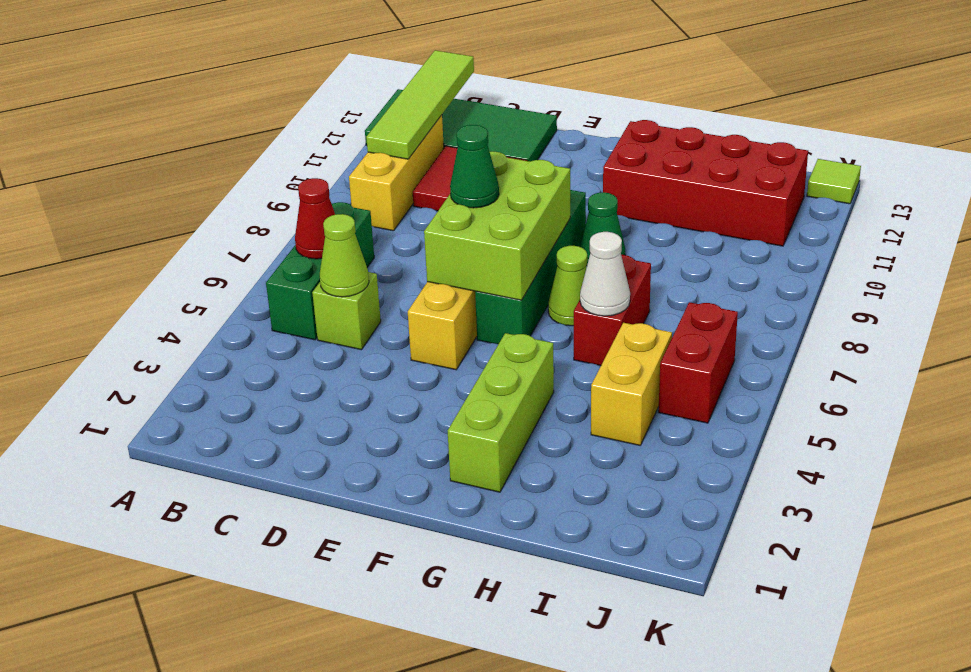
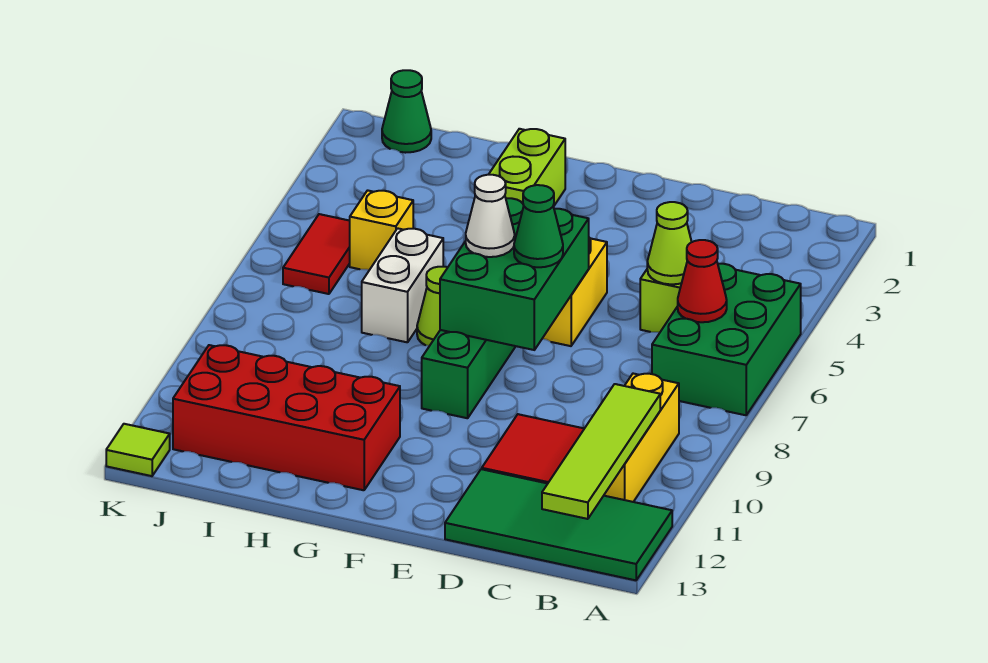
green 1x3 brick [266,202,374,340] -> green 2x3 brick [652,264,801,415]
lime 2x3 brick [424,152,570,300] -> green 2x3 brick [440,198,589,350]
lime 1x3 brick [448,333,554,492] -> lime 1x2 brick [489,129,565,206]
green 1x1 cone [580,192,625,264] -> green 1x1 cone moved to [382,70,431,153]
red 1x2 brick [574,255,651,366] -> white 1x2 brick [362,228,443,342]
white 1x1 cone [580,232,630,316] -> white 1x1 cone moved to [466,175,515,257]
yellow 1x2 brick [591,323,672,445] -> yellow 1x1 brick [350,190,413,270]
red 1x2 brick [659,302,738,423] -> red 1x2 tile [283,214,350,294]

